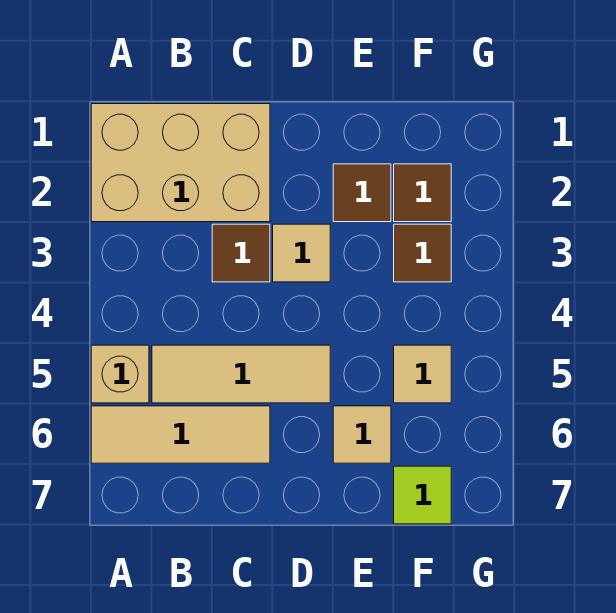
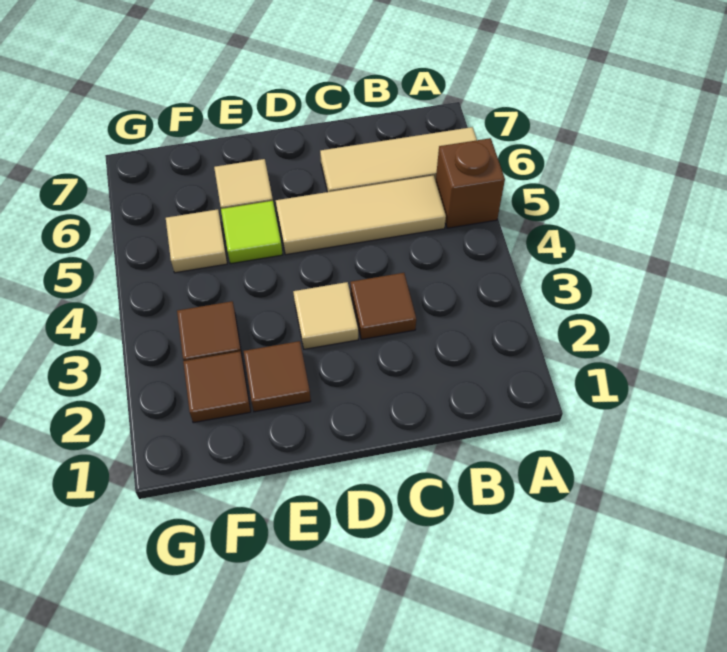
tan 2x3 brick [91,104,270,222] -> none
tan 1x1 brick [91,345,149,403] -> brown 1x1 brick [436,138,505,228]
lime 1x1 tile [394,466,451,524] -> lime 1x1 tile moved to [221,201,283,264]

